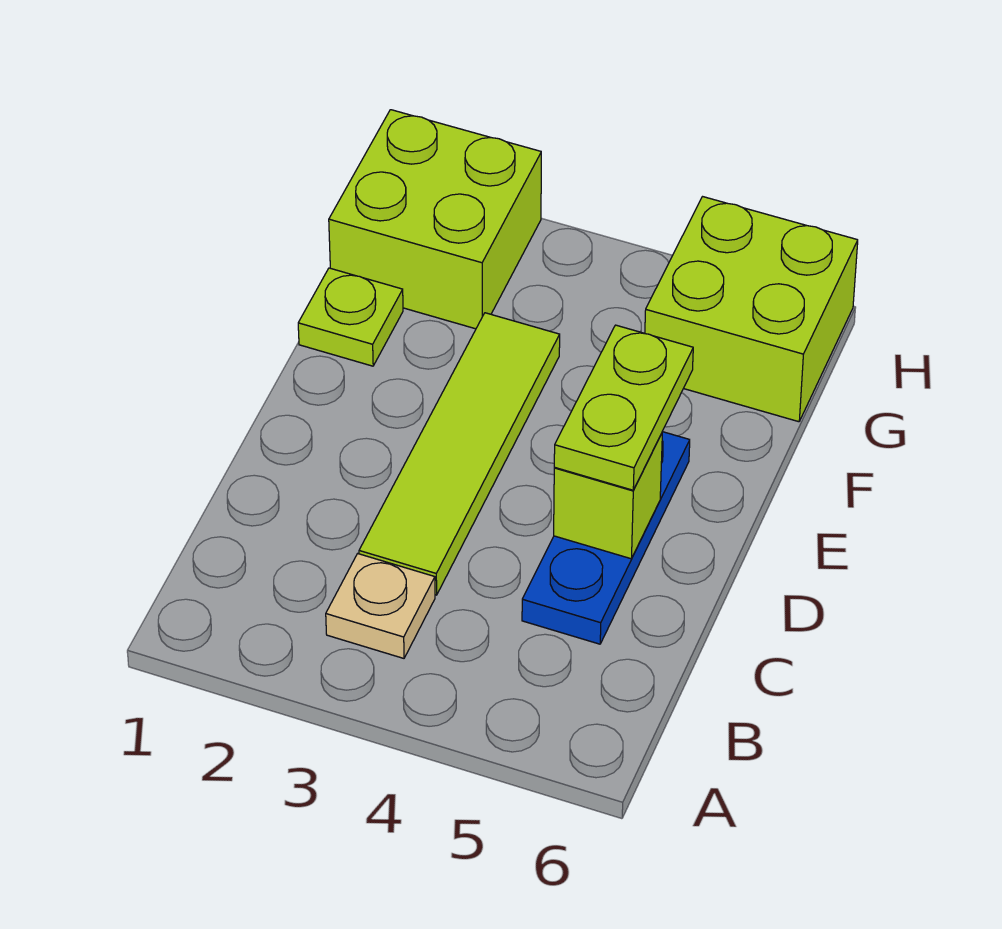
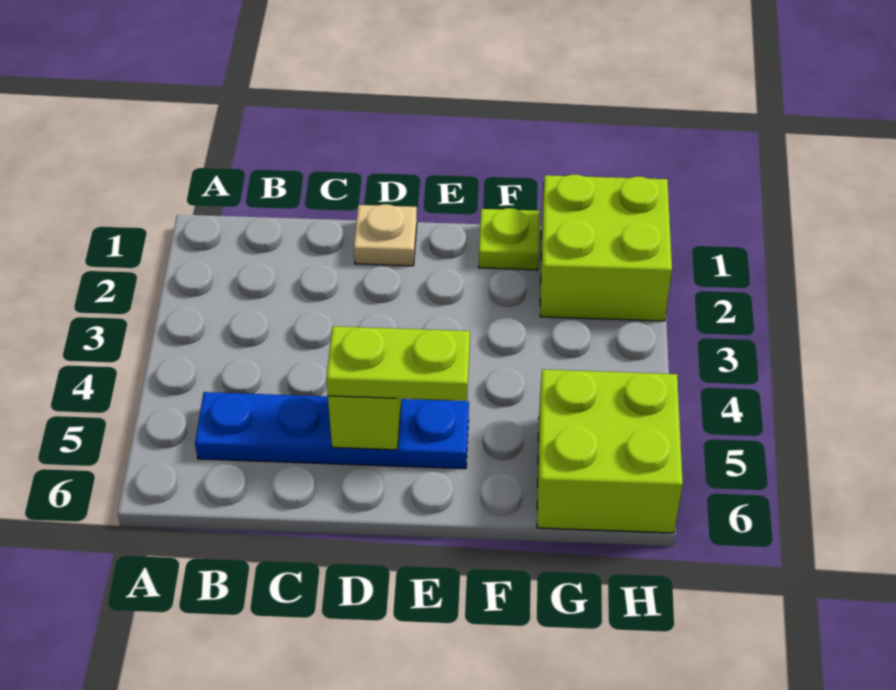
tan 1x1 plate [326,554,435,658] -> tan 1x1 plate moved to [354,204,417,266]
lime 1x4 tile [359,313,560,595] -> none
blue 1x3 plate [522,432,690,644] -> blue 1x4 plate [195,392,469,469]

